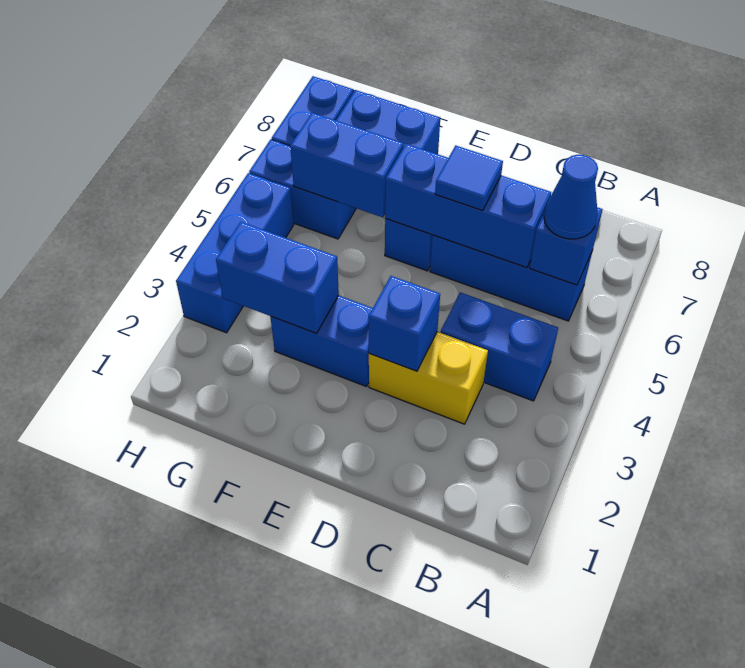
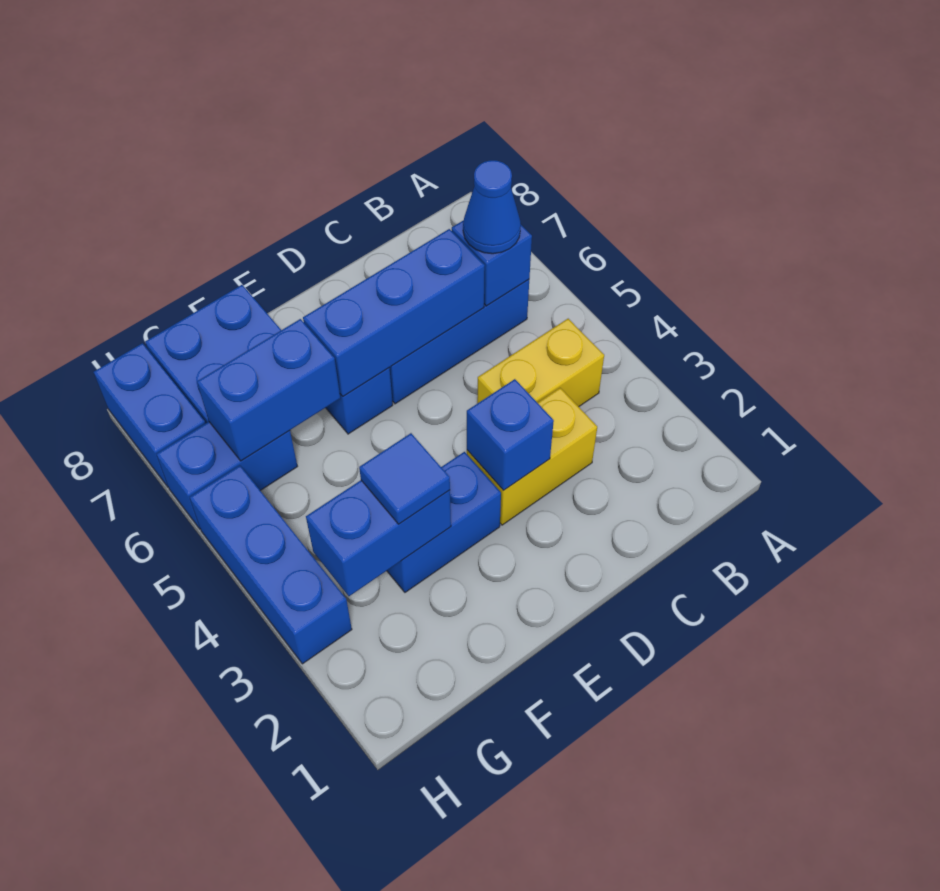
blue 1x2 brick [441,292,558,401] -> yellow 1x2 brick [477,319,604,407]
blue 1x1 tile [435,145,503,211] -> blue 1x1 tile moved to [359,433,450,524]

